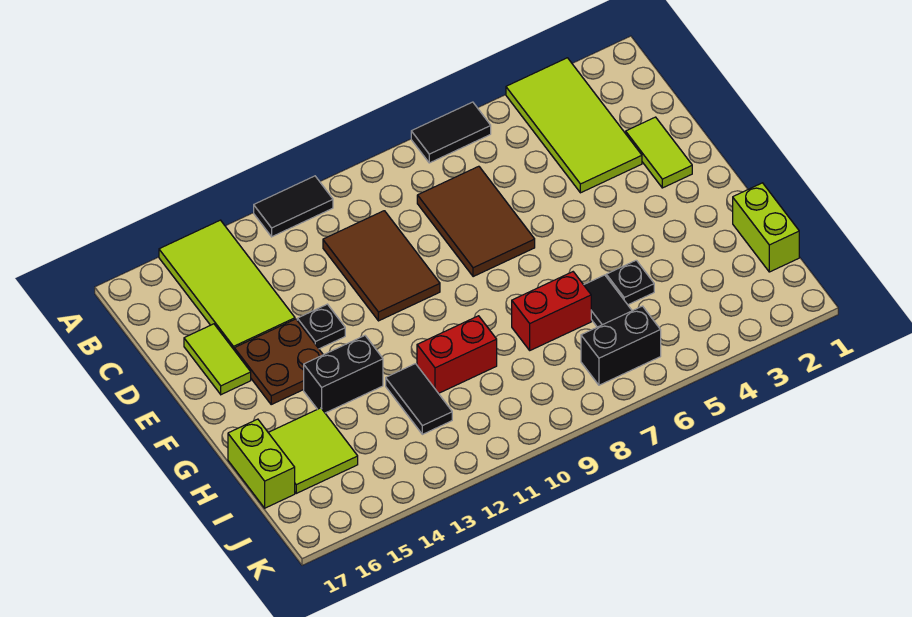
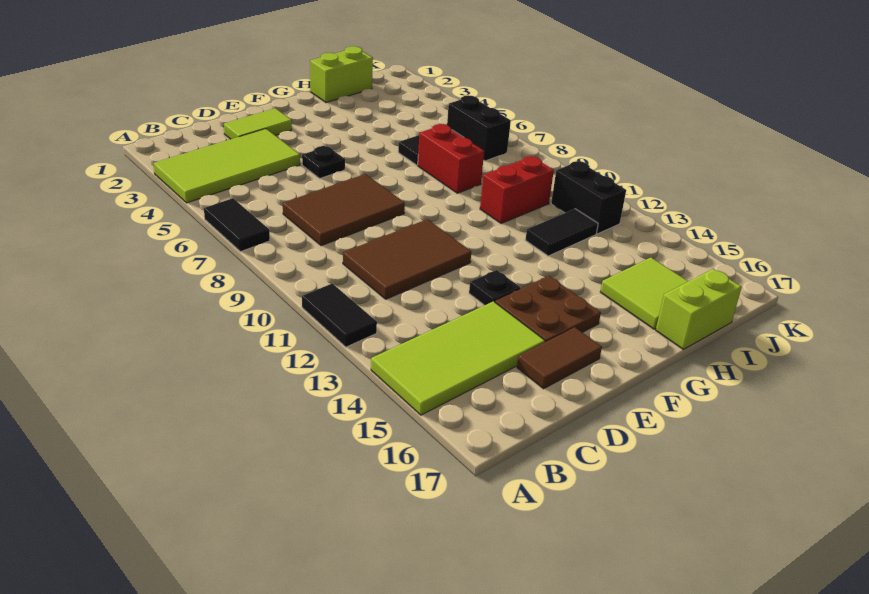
lime 1x2 tile [184,324,251,395] -> brown 1x2 tile [517,327,602,389]
black 1x2 brick [304,336,383,413] -> black 1x2 brick moved to [551,161,626,234]
black 1x1 plate [606,260,654,305] -> black 1x1 plate moved to [302,146,345,178]
red 1x2 brick [417,316,497,393] -> red 1x2 brick turned to [480,156,554,224]

